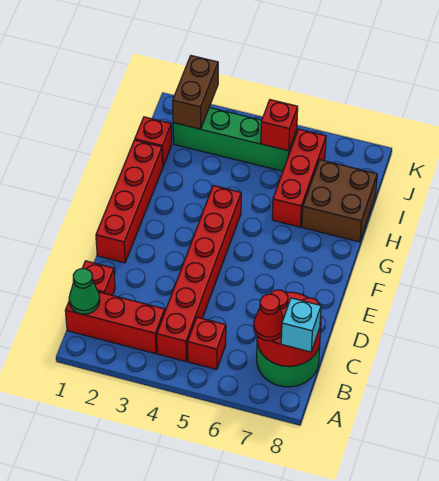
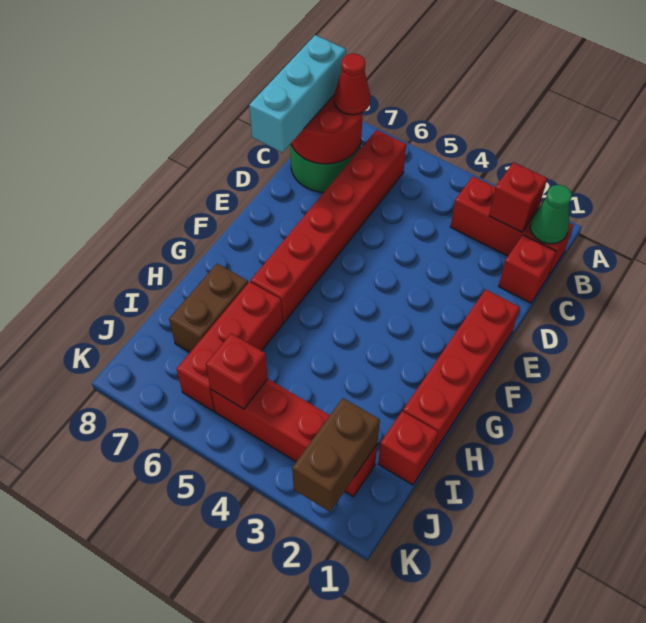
red 1x6 brick [157,185,241,361] -> red 1x6 brick moved to [251,130,406,323]
red 1x1 brick [188,317,226,369] -> red 1x1 brick moved to [489,162,547,232]
cyan 1x1 brick [281,298,321,352] -> cyan 1x3 brick [249,35,346,153]
brown 2x2 brick [302,160,377,242] -> brown 1x2 brick [169,264,248,352]
green 1x4 brick [173,107,297,171] -> red 1x4 brick [211,379,377,497]

